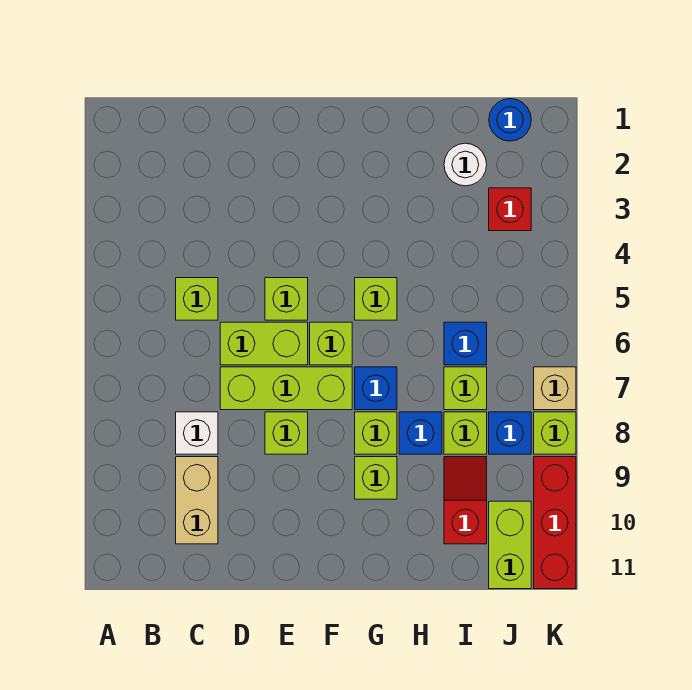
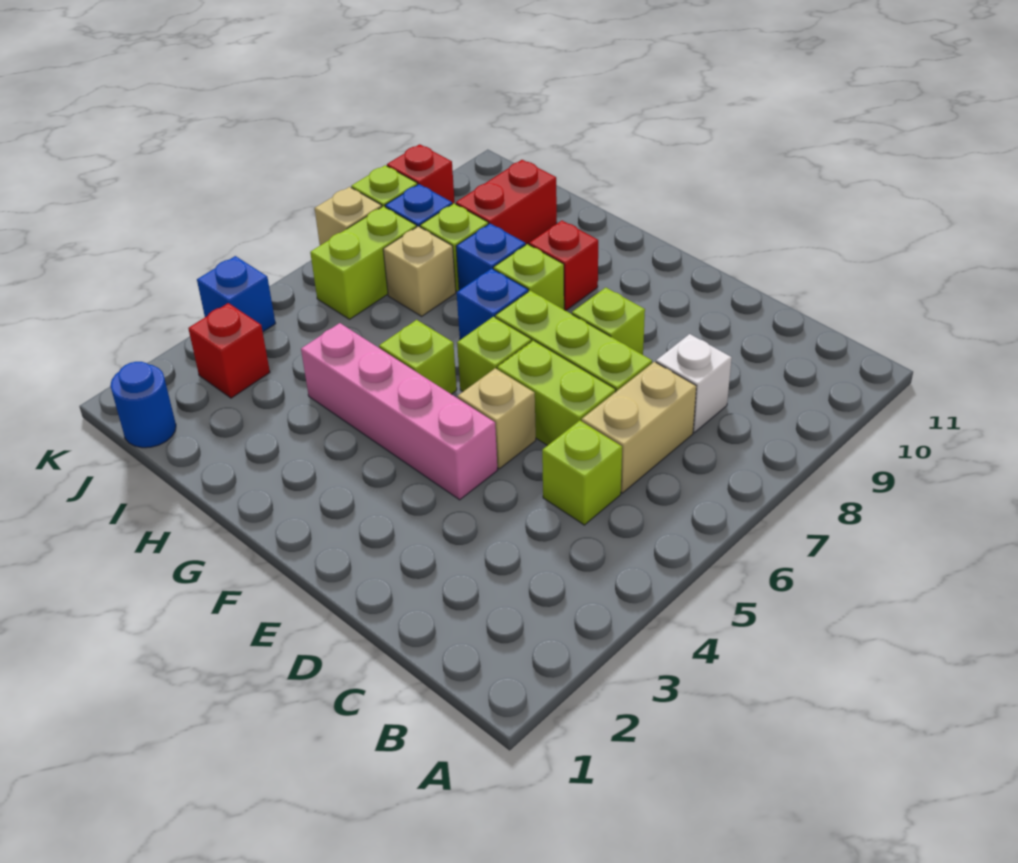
tan 1x2 brick [176,457,218,544] -> tan 1x2 brick moved to [582,362,696,493]
none -> pink 1x4 brick [301,323,497,500]
lime 1x1 brick [265,278,308,320] -> tan 1x1 brick [458,368,536,469]
lime 1x1 brick [355,457,397,499] -> red 1x1 brick [529,221,598,311]
white 1x1 round brick [444,143,487,186] -> none
blue 1x1 brick [444,322,487,365] -> blue 1x1 brick moved to [197,256,276,332]
lime 1x1 brick [444,367,487,410] -> tan 1x1 brick [383,226,456,316]
red 1x2 slope [444,457,487,544] -> red 1x2 brick [456,160,557,244]
lime 1x2 brick [489,501,531,589] -> lime 1x2 brick moved to [310,206,417,319]
red 1x3 brick [534,457,576,589] -> red 1x1 brick [387,144,455,204]

